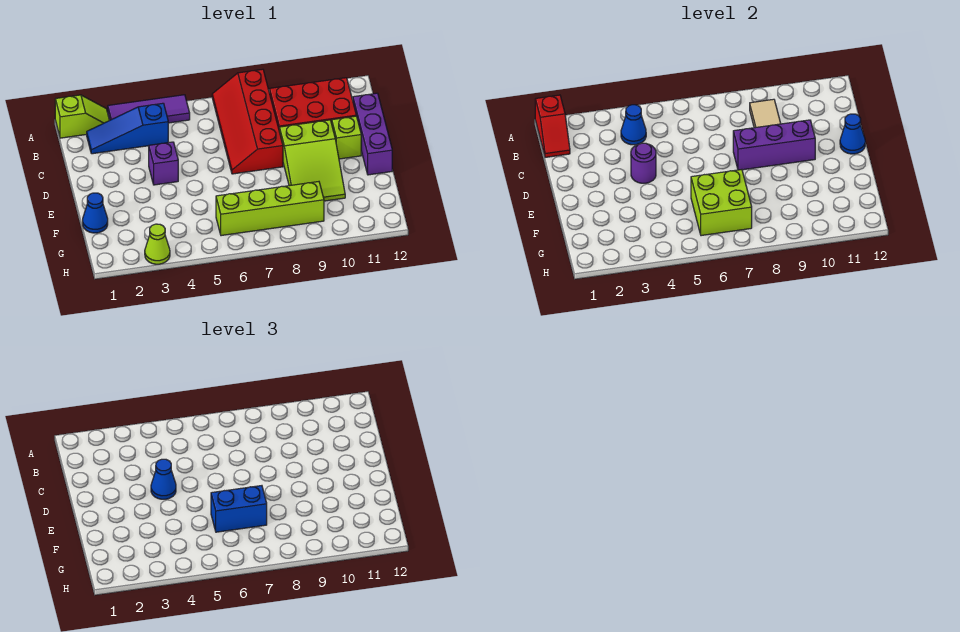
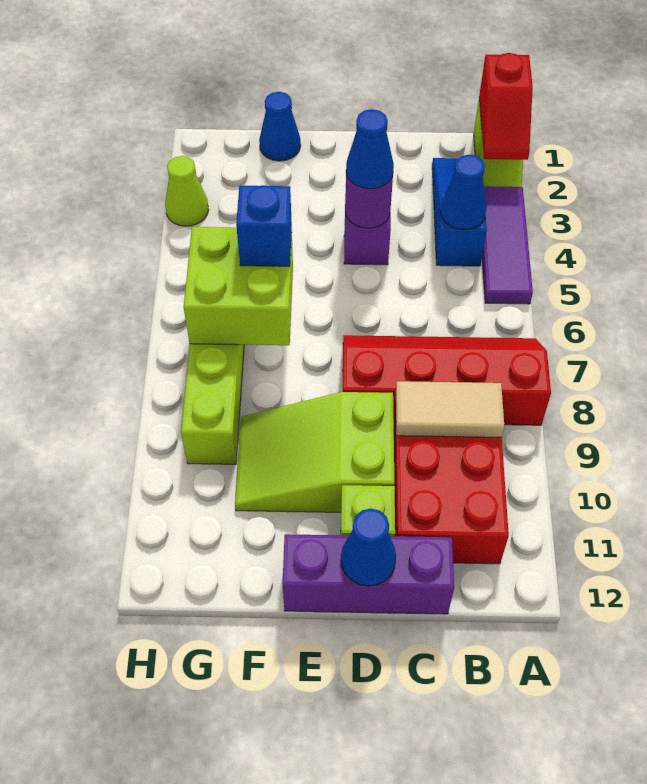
red 1x2 slope [535,95,570,157] -> red 1x2 slope turned to [479,53,533,160]
purple 1x3 brick [733,120,815,170] -> none
blue 1x2 brick [211,486,267,532] -> blue 1x1 brick [236,185,292,266]

